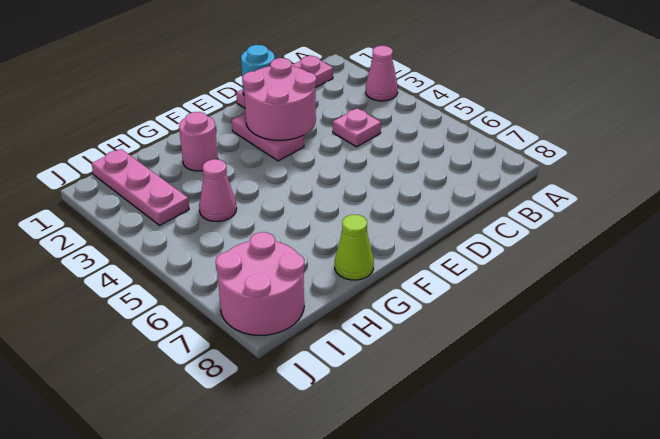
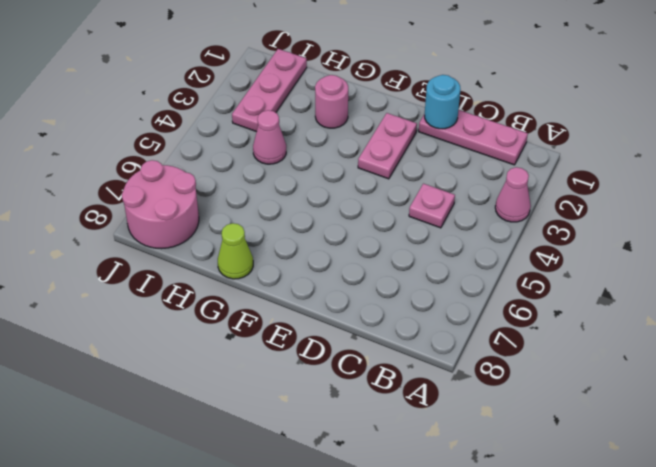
pink 2x2 round brick [242,58,316,140] -> none

